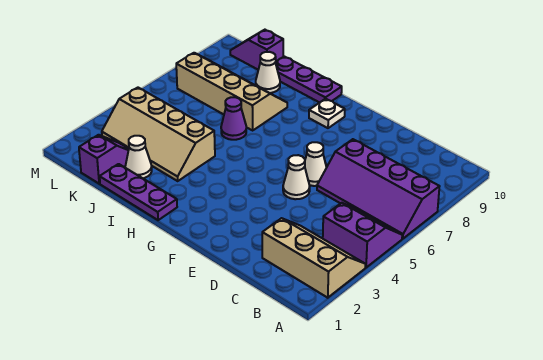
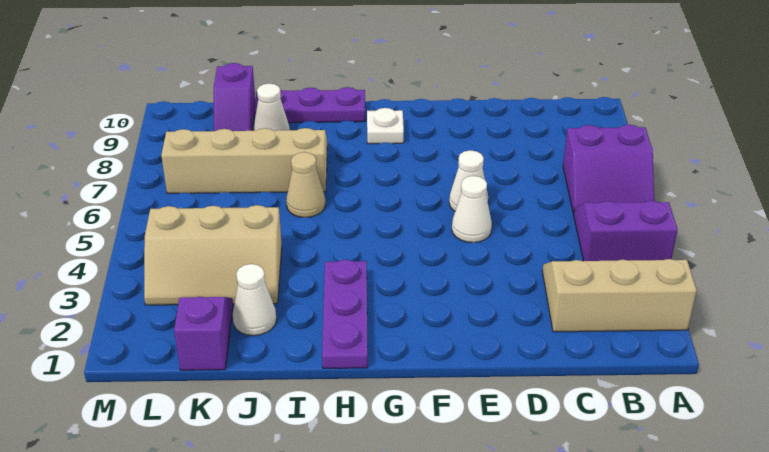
purple 2x4 slope [317,139,440,239] -> purple 2x2 slope [563,125,654,215]
purple 1x3 plate [100,164,177,220] -> purple 1x3 plate turned to [322,260,368,368]
tan 2x4 slope [102,88,215,181] -> tan 2x3 slope [144,205,282,305]
purple 1x1 cone [221,97,246,140] -> tan 1x1 cone [286,152,325,217]
purple 1x2 slope [230,30,283,70] -> purple 1x2 slope turned to [214,63,255,131]

